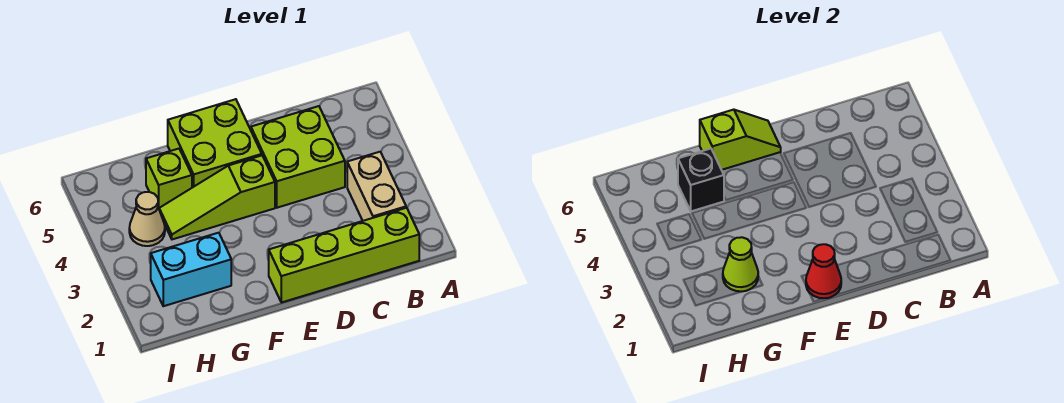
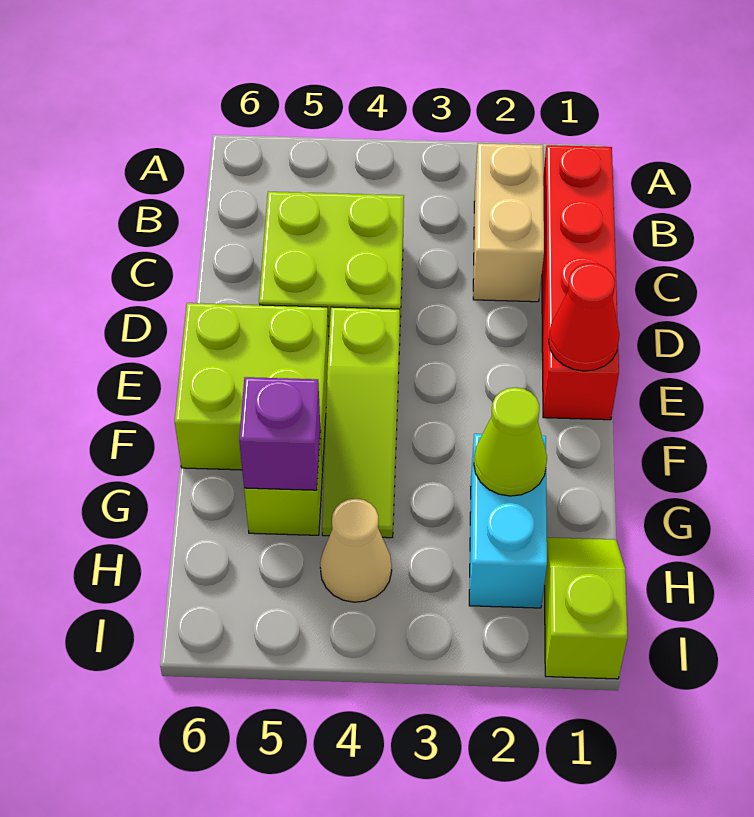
lime 1x4 brick [269,208,419,303] -> red 1x4 brick [542,145,619,420]
tan 1x2 brick [347,152,406,221] -> tan 1x2 brick turned to [473,143,544,302]
lime 1x2 slope [700,110,781,170] -> lime 1x2 slope moved to [544,537,628,679]
black 1x1 brick [678,149,724,211] -> purple 1x1 brick [239,377,320,490]

